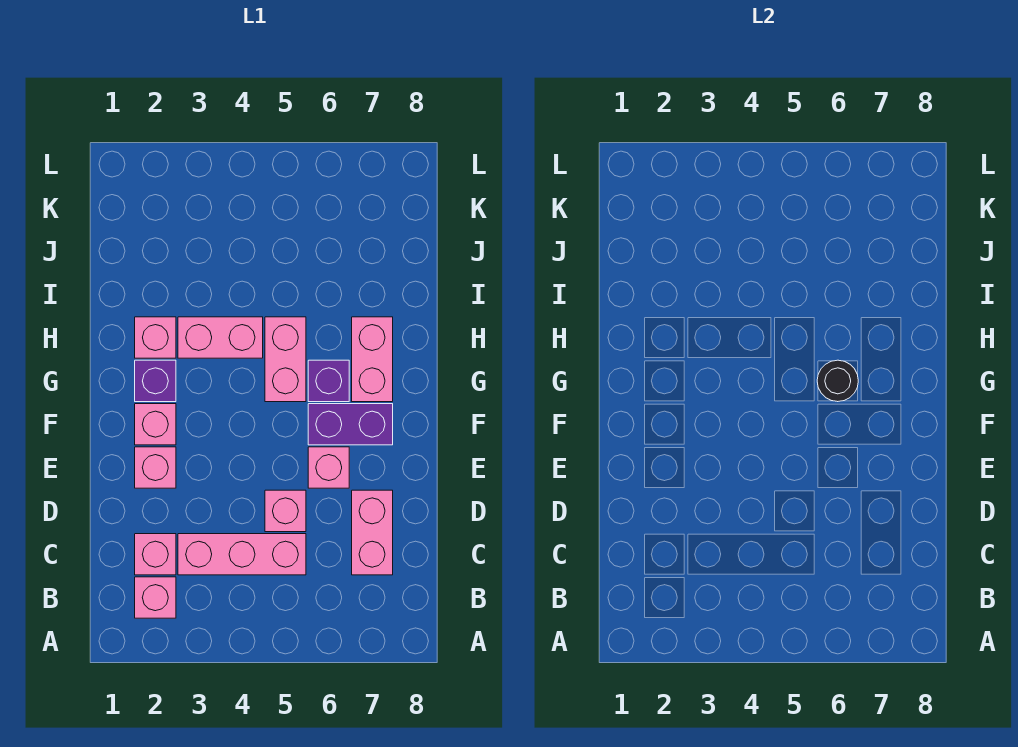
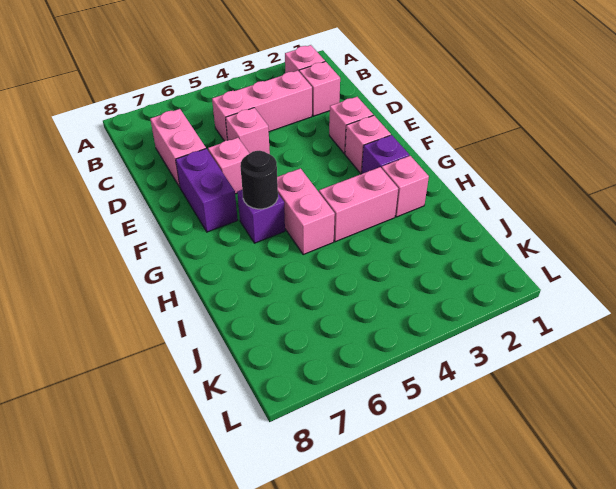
purple 1x2 brick [308,404,393,445] -> purple 1x2 brick turned to [176,148,238,232]
pink 1x2 brick [352,317,393,402] -> none

